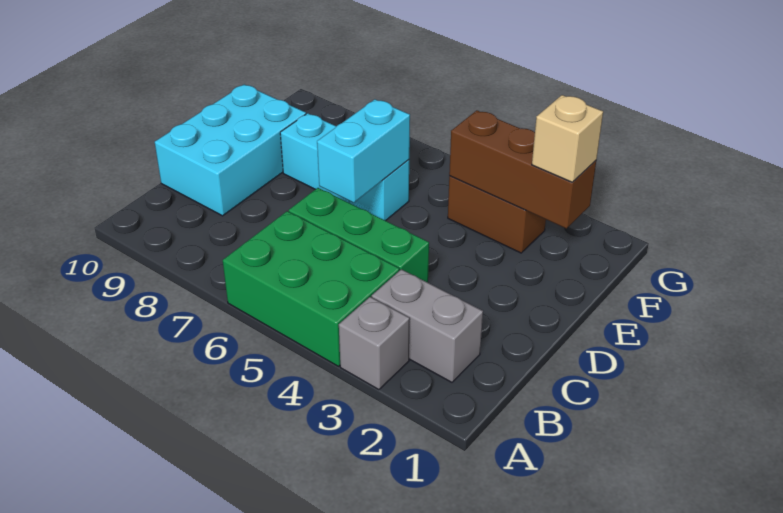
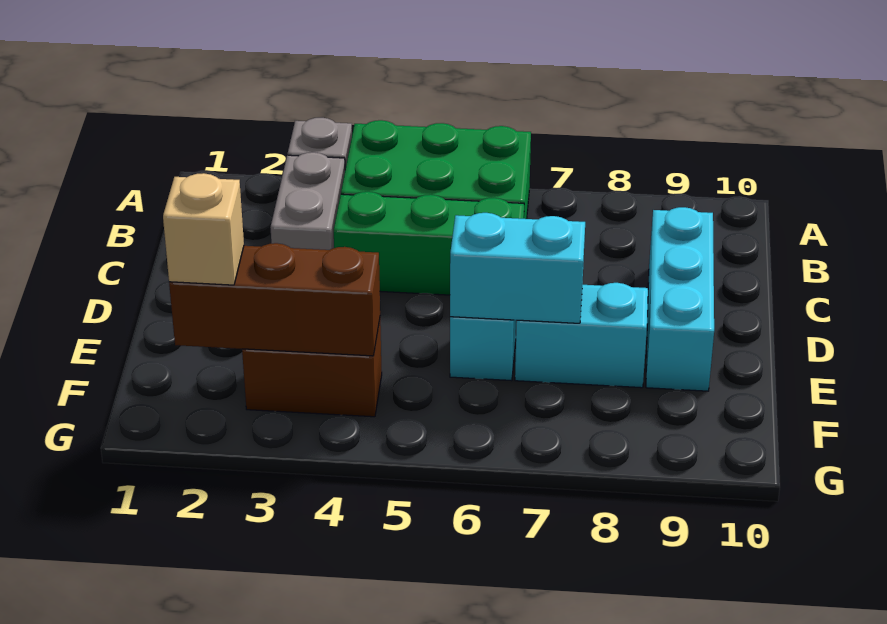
grey 1x2 brick [372,269,483,382] -> grey 1x2 brick turned to [270,152,345,250]
cyan 2x3 brick [155,84,306,216] -> cyan 1x3 brick [646,207,714,391]
cyan 1x2 brick [317,99,410,203] -> cyan 1x2 brick turned to [450,213,585,323]

